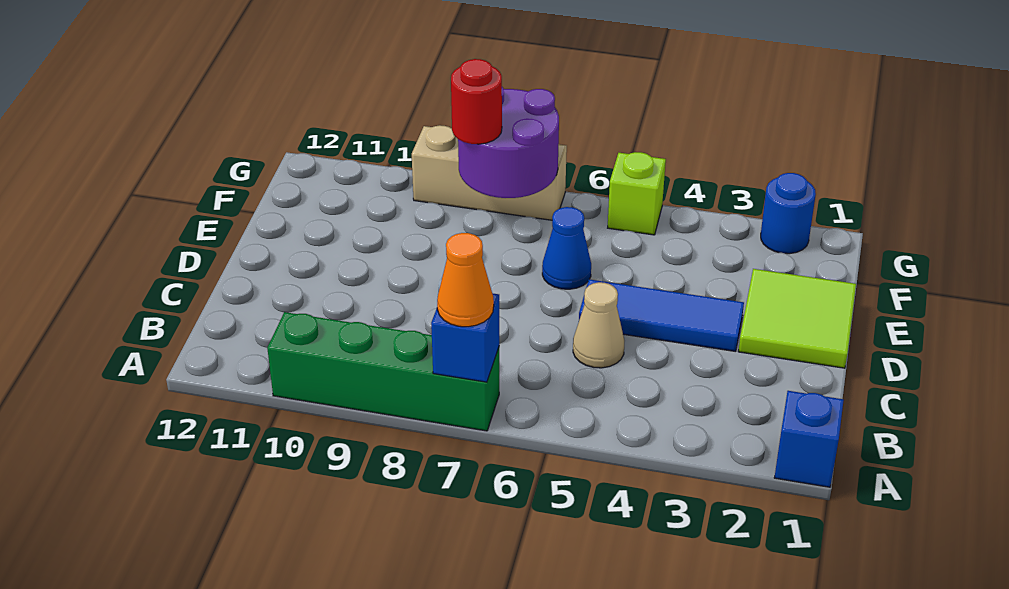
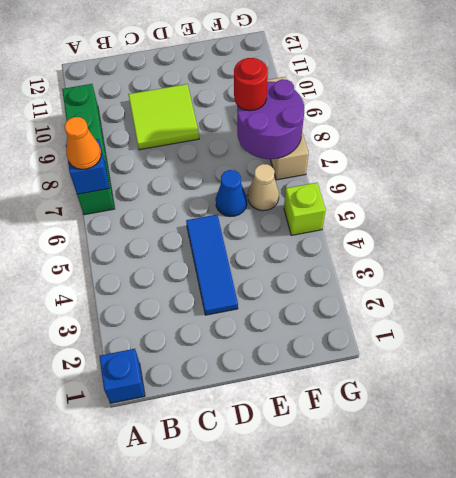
tan 1x1 cone [573,282,624,368] -> tan 1x1 cone moved to [248,164,279,211]
lime 2x2 tile [738,269,856,368] -> lime 2x2 tile moved to [128,84,199,150]
blue 1x1 round brick [761,173,816,254] -> none

